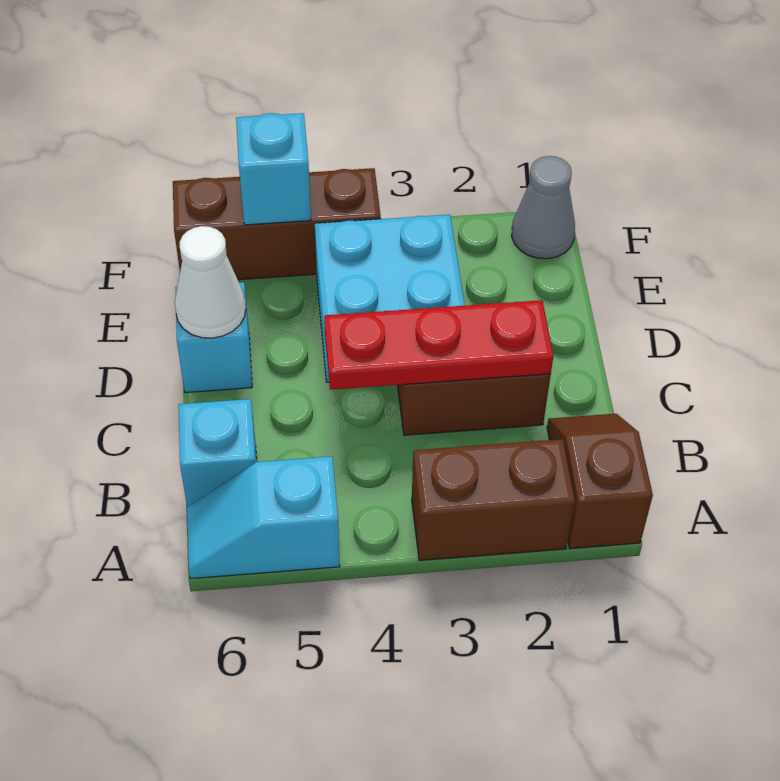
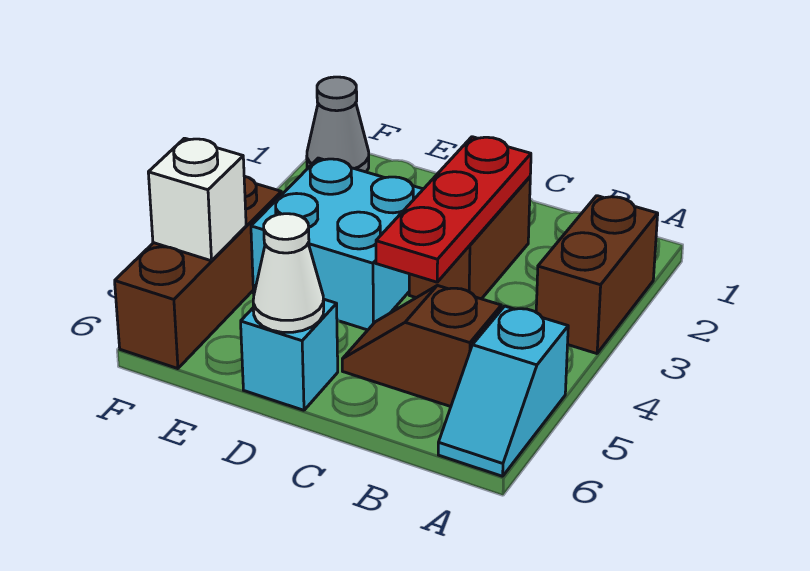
brown 1x2 slope [547,414,653,549] -> brown 1x2 slope moved to [342,286,501,407]
cyan 1x1 brick [179,399,257,507] -> none
cyan 1x1 brick [236,113,311,225] -> white 1x1 brick [148,138,246,261]

